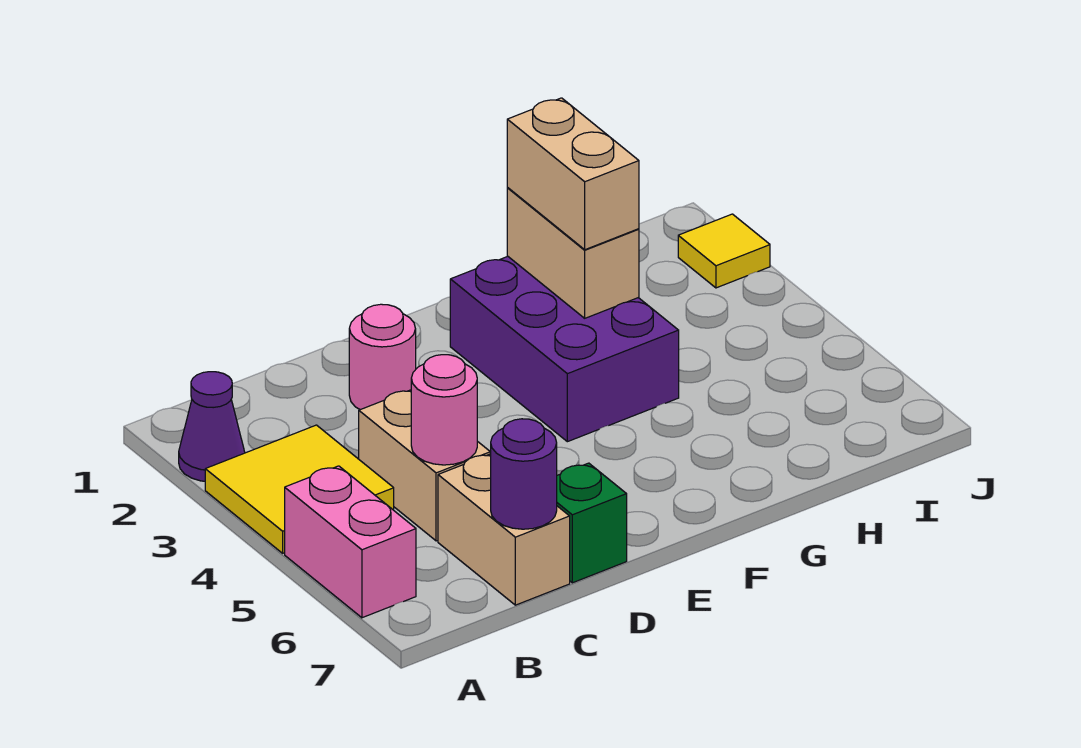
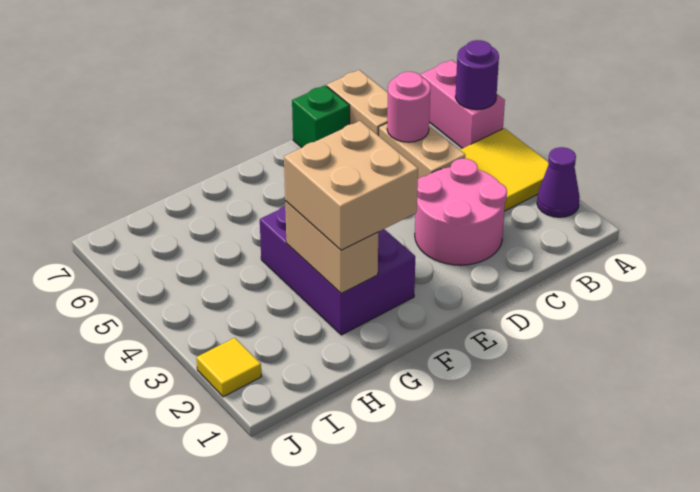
purple 1x1 round brick [491,419,557,529] -> purple 1x1 round brick moved to [456,40,499,110]
pink 1x1 round brick [349,304,416,410] -> pink 2x2 round brick [415,159,507,265]
tan 1x2 brick [507,98,639,250] -> tan 2x2 brick [284,121,418,250]

